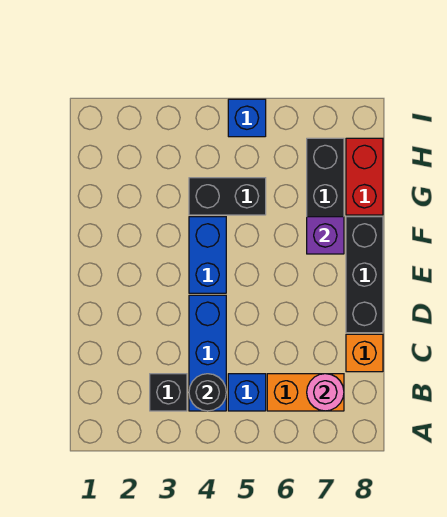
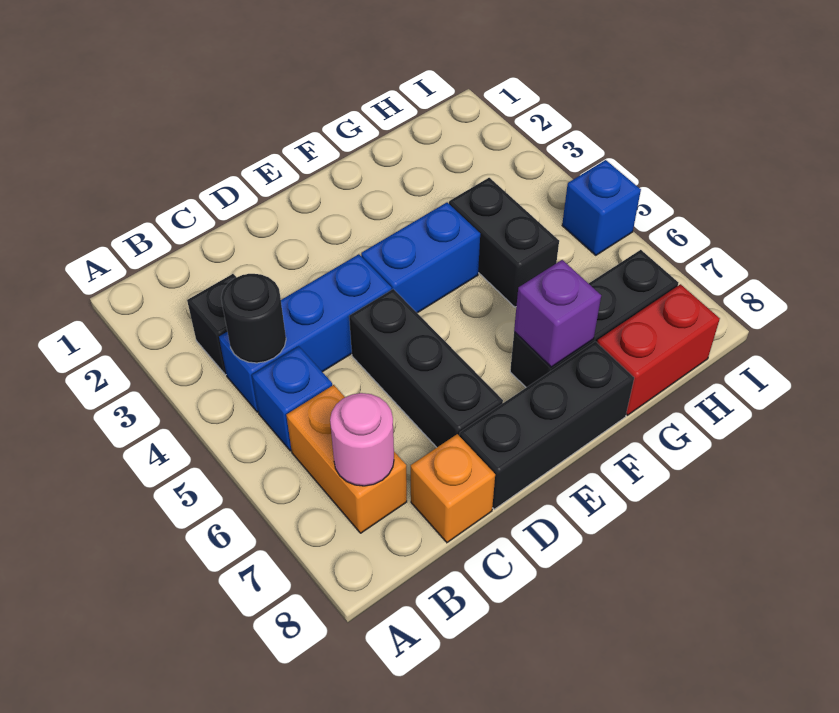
none -> black 1x3 brick [349,289,503,447]

